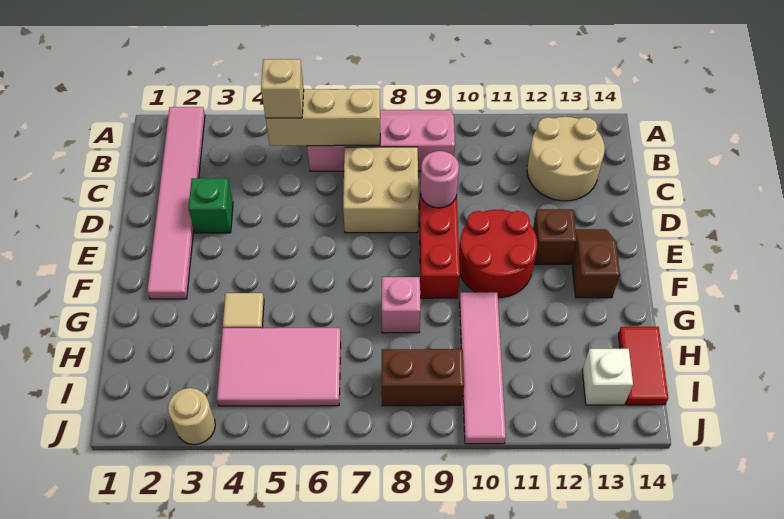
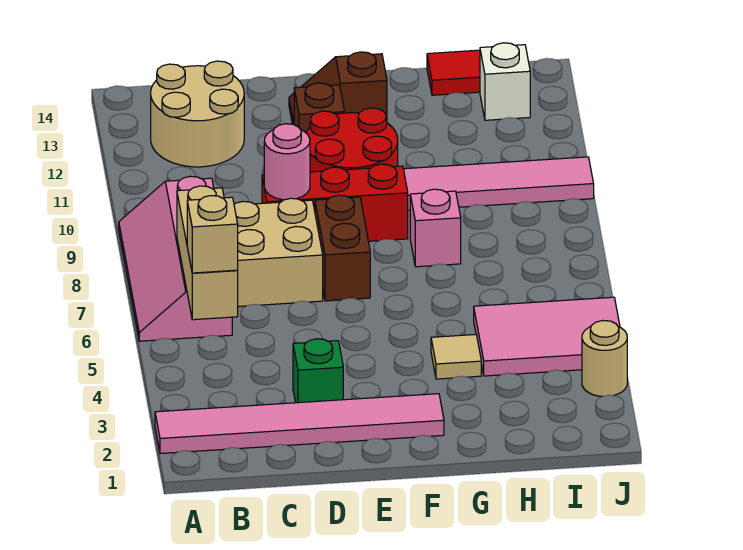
pink 2x3 tile [217,328,341,406] -> pink 2x3 tile turned to [474,297,620,376]
brown 1x2 brick [382,349,464,406] -> brown 1x2 brick moved to [315,195,370,301]

